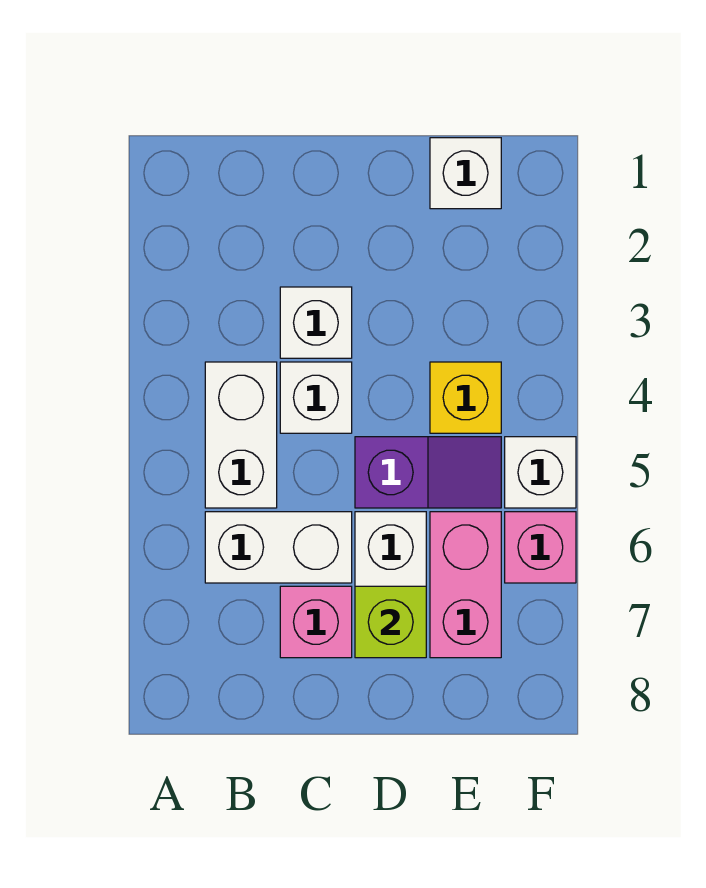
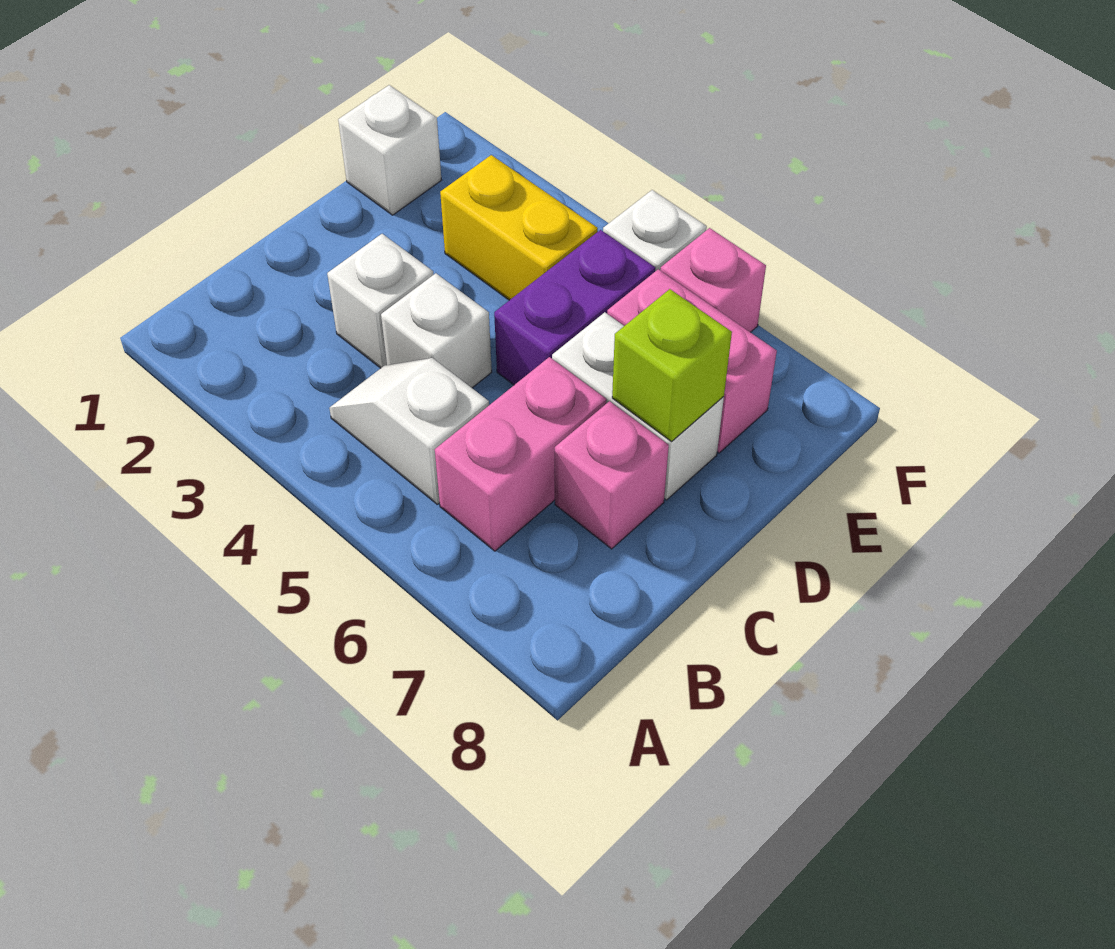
white 1x2 brick [205,362,277,508] -> white 1x2 slope [329,358,489,504]
white 1x2 brick [205,512,352,583] -> pink 1x2 brick [435,357,607,551]
purple 1x2 slope [355,437,501,508] -> purple 1x2 brick [494,230,655,385]
yellow 1x1 brick [430,362,501,433] -> yellow 1x2 brick [440,155,598,300]

